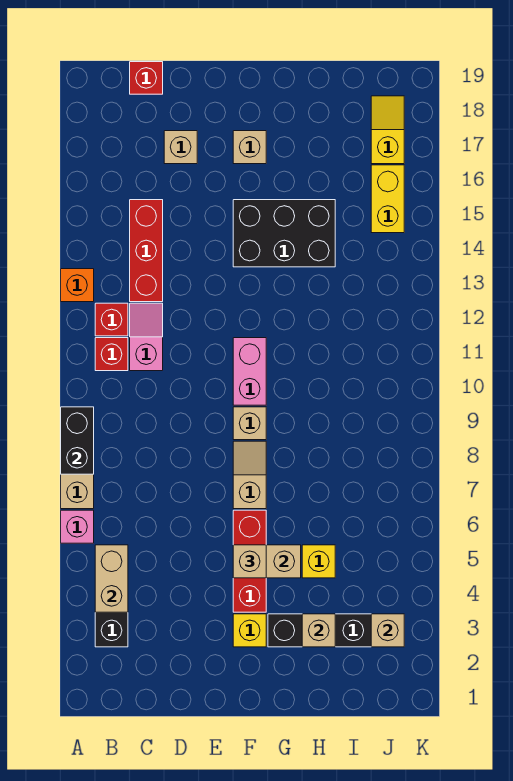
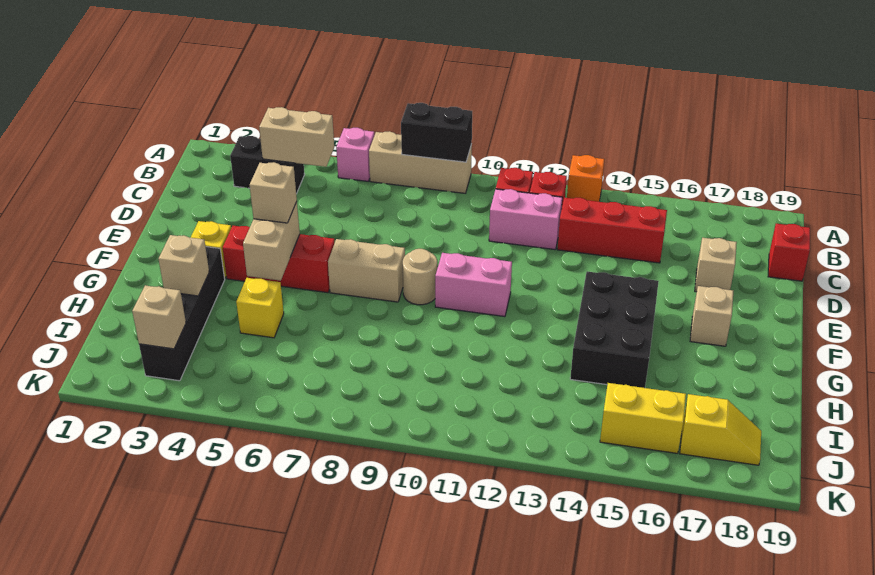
pink 1x2 slope [130,303,163,371] -> pink 1x2 brick [489,189,562,250]
tan 1x2 slope [233,441,266,509] -> tan 1x2 brick [328,239,405,302]
tan 1x1 brick [233,407,266,440] -> tan 1x1 round brick [403,249,437,305]

